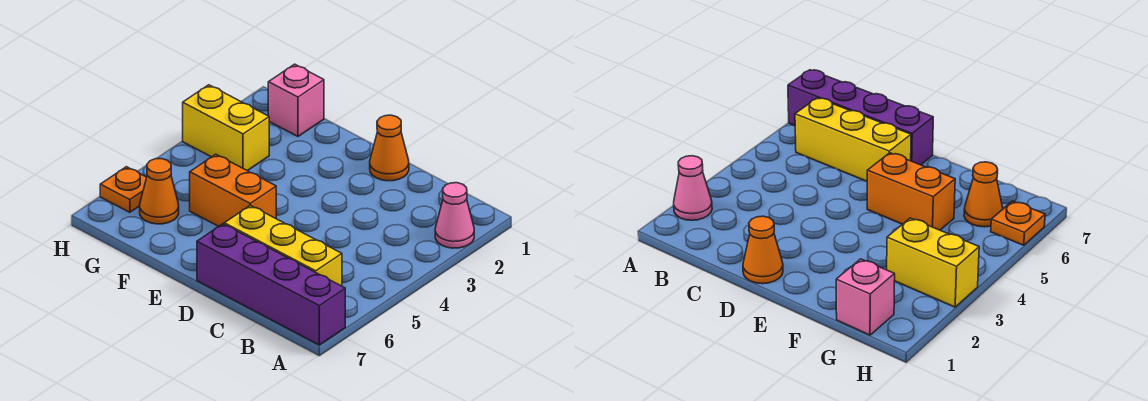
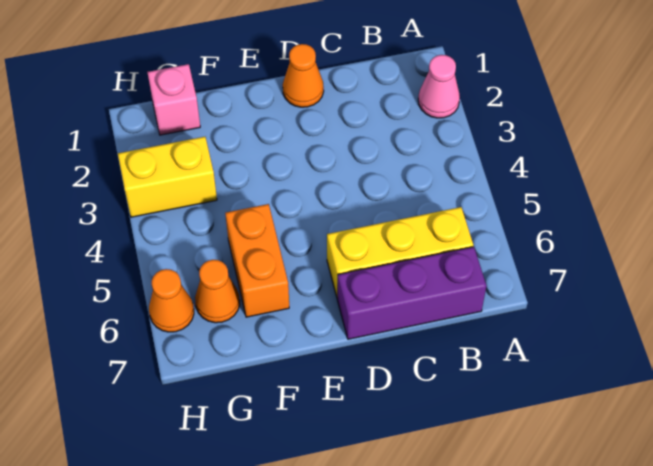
purple 1x4 brick [197,224,345,345] -> purple 1x3 brick [337,247,487,339]
orange 1x2 brick [190,154,276,226] -> orange 1x2 brick turned to [225,204,289,317]
orange 1x1 plate [100,167,147,212] -> orange 1x1 cone [149,269,194,332]

